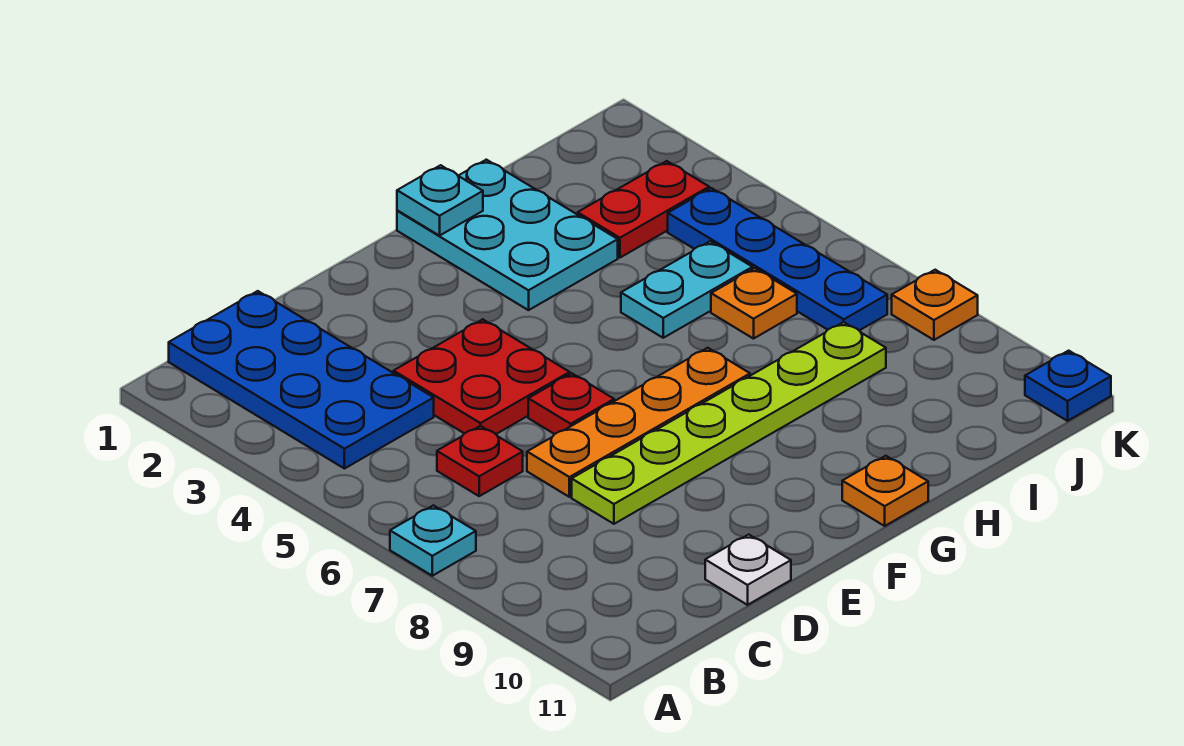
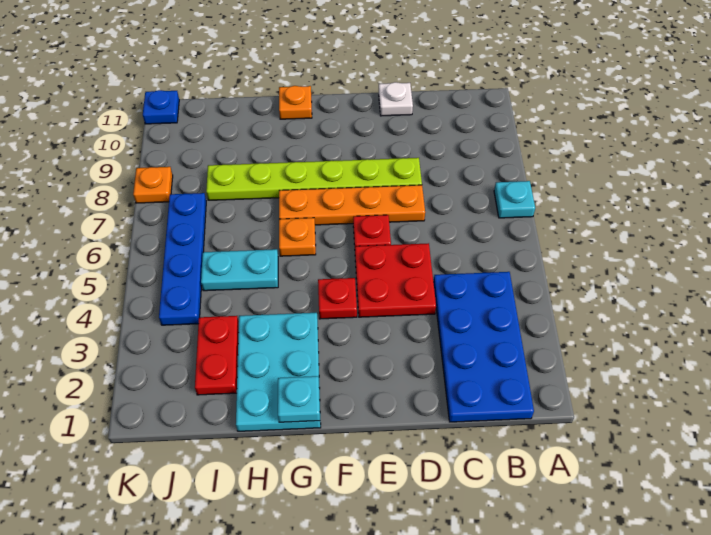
red 1x1 plate [437,426,523,496] -> red 1x1 plate moved to [318,278,357,319]
red 1x2 plate [578,161,709,258] -> red 1x2 plate turned to [195,316,239,395]
orange 1x1 plate [711,268,797,339] -> orange 1x1 plate moved to [279,218,316,256]

